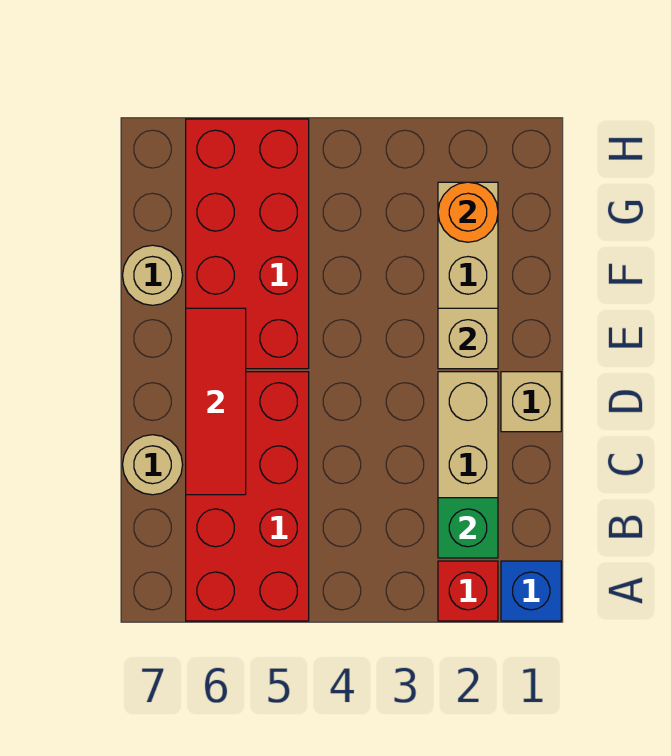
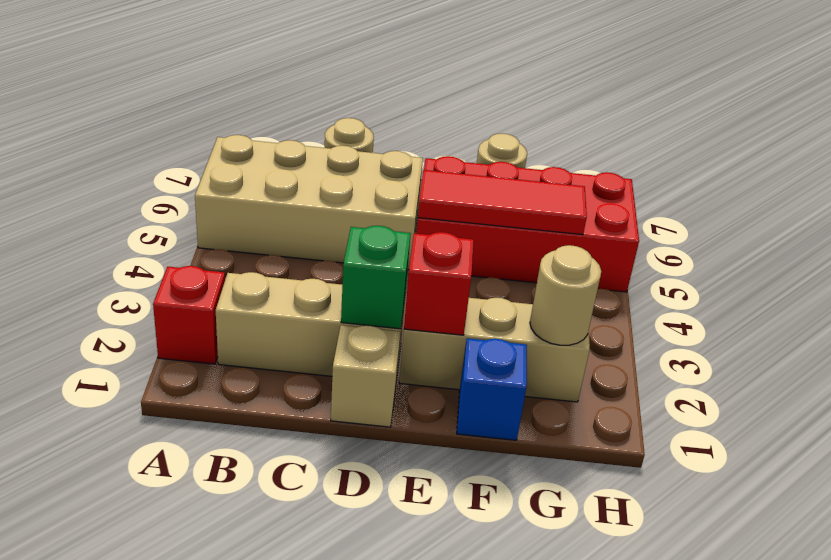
blue 1x1 brick [501,561,561,621] -> blue 1x1 brick moved to [457,338,527,440]
red 2x4 brick [186,372,309,621] -> tan 2x4 brick [195,135,423,270]
green 1x1 brick [438,498,498,558] -> green 1x1 brick moved to [341,226,411,329]
red 1x3 tile [186,308,246,495] -> red 1x3 tile moved to [418,170,587,235]
tan 1x1 brick [438,308,498,369] -> red 1x1 brick [404,232,474,335]
orange 1x1 round brick [438,182,498,242] -> tan 1x1 round brick [530,245,601,345]

